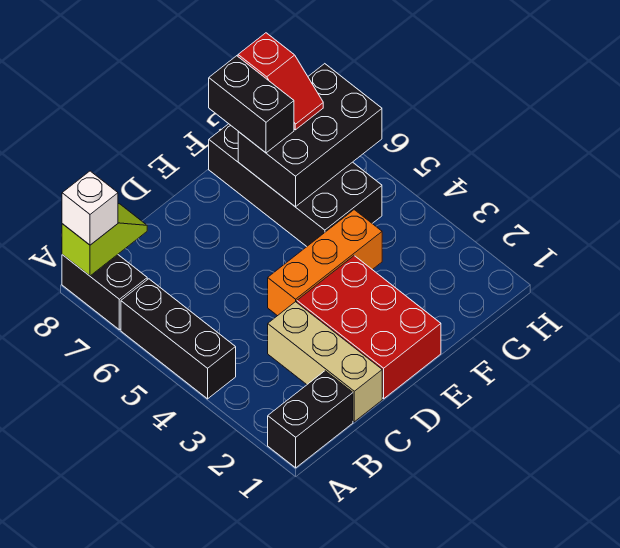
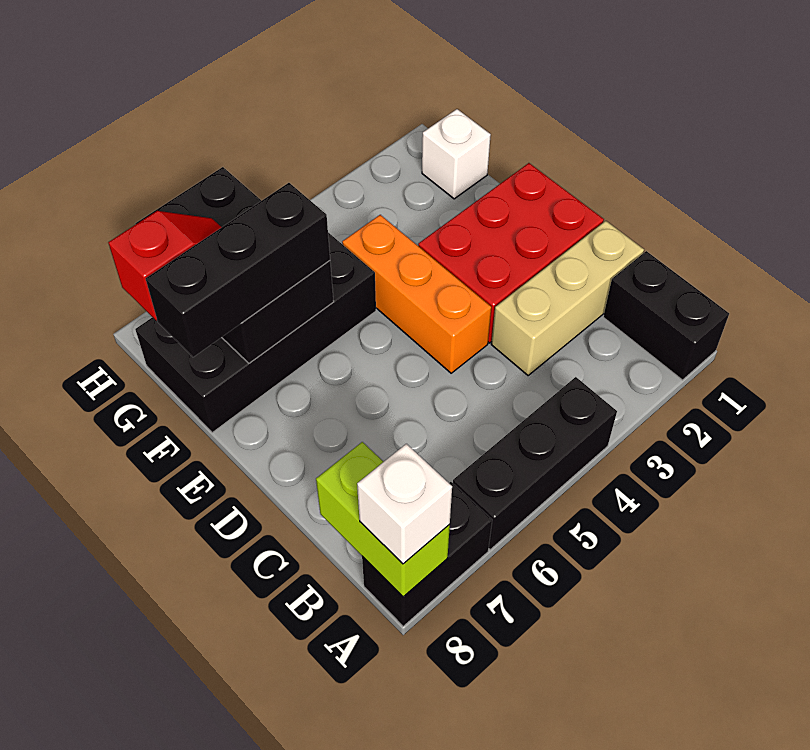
lime 1x2 slope [62,204,147,276] -> lime 1x2 brick [316,442,450,597]
black 1x2 brick [209,56,294,153] -> black 1x3 brick [146,183,330,357]
none -> white 1x1 brick [422,109,491,199]

